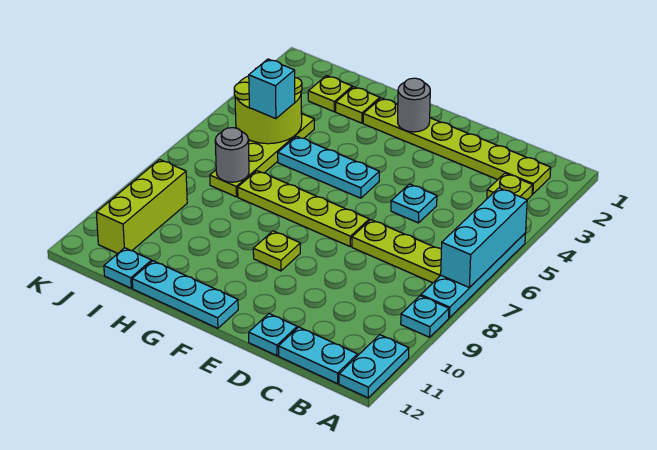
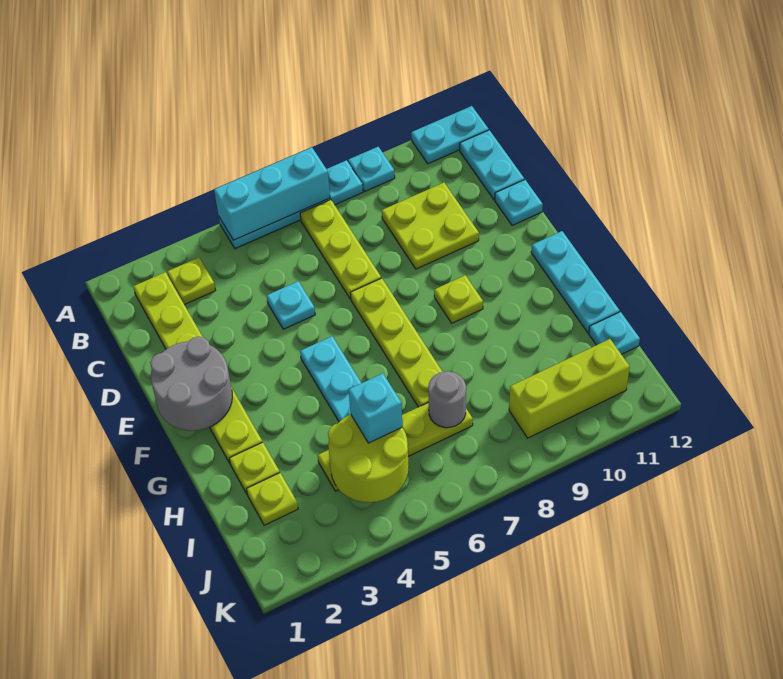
none -> lime 2x2 plate [382,183,479,269]
grey 1x1 round brick [398,78,430,132] -> grey 2x2 round brick [150,337,232,431]

